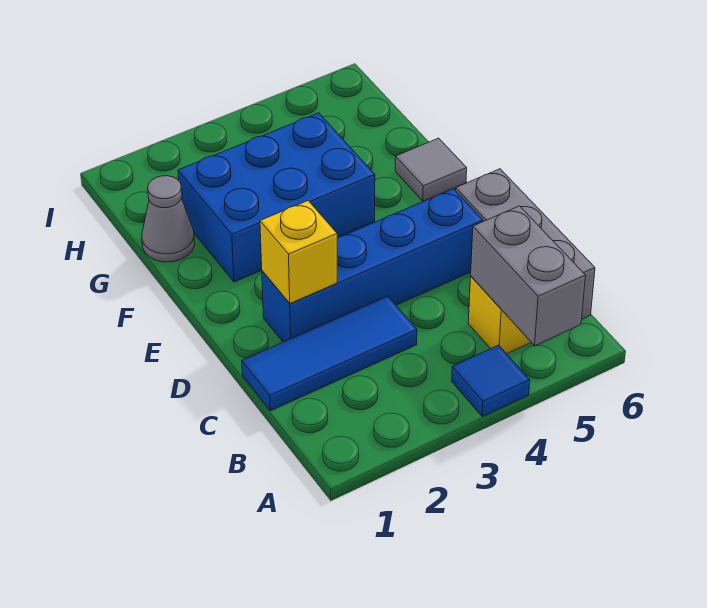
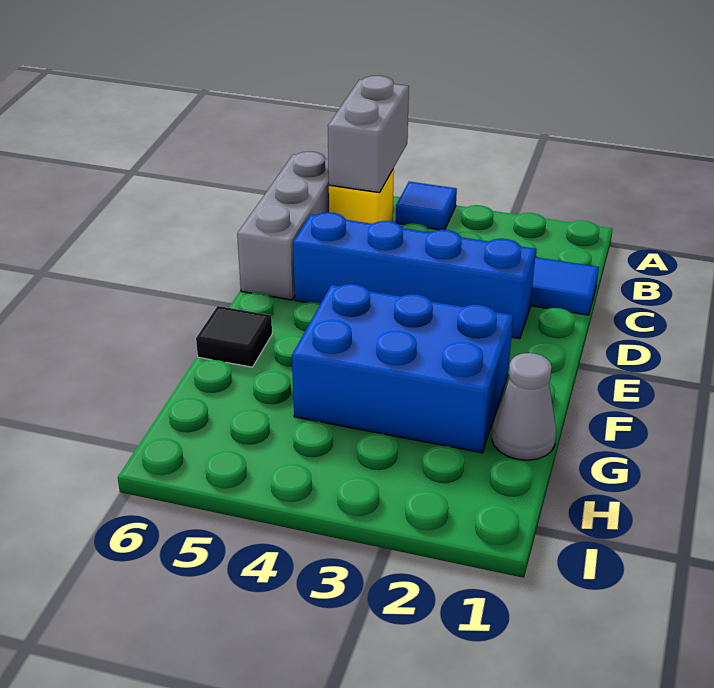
yellow 1x1 brick [260,201,337,303] -> none
grey 1x1 tile [395,138,467,201] -> black 1x1 tile [196,306,272,367]

